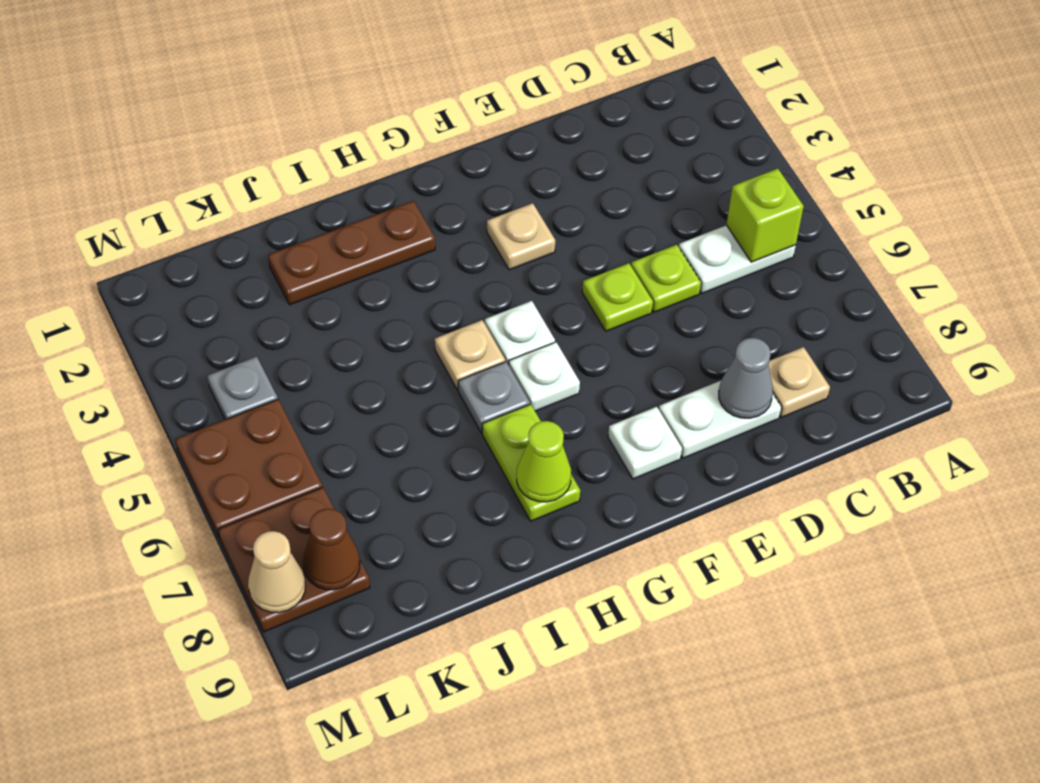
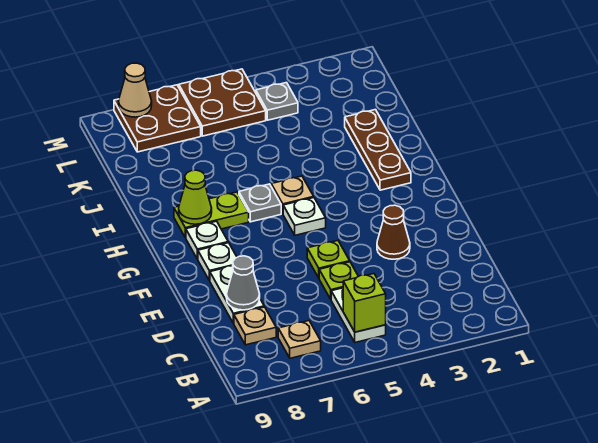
tan 1x1 plate [487,203,555,270] -> tan 1x1 plate moved to [278,321,321,358]
white 1x1 plate [509,342,580,411] -> white 1x1 plate moved to [186,221,228,259]
brown 1x1 cone [303,509,360,590] -> brown 1x1 cone moved to [377,205,410,259]

